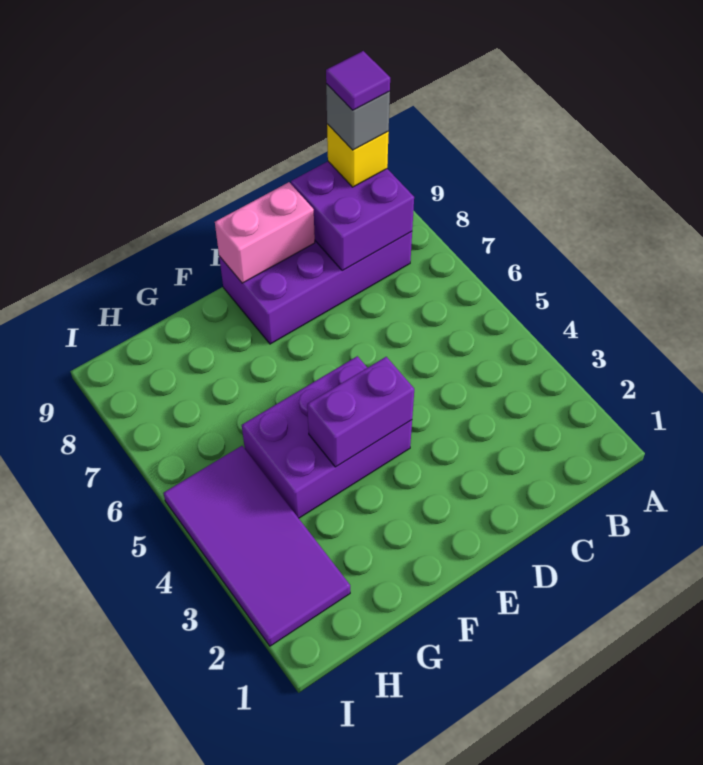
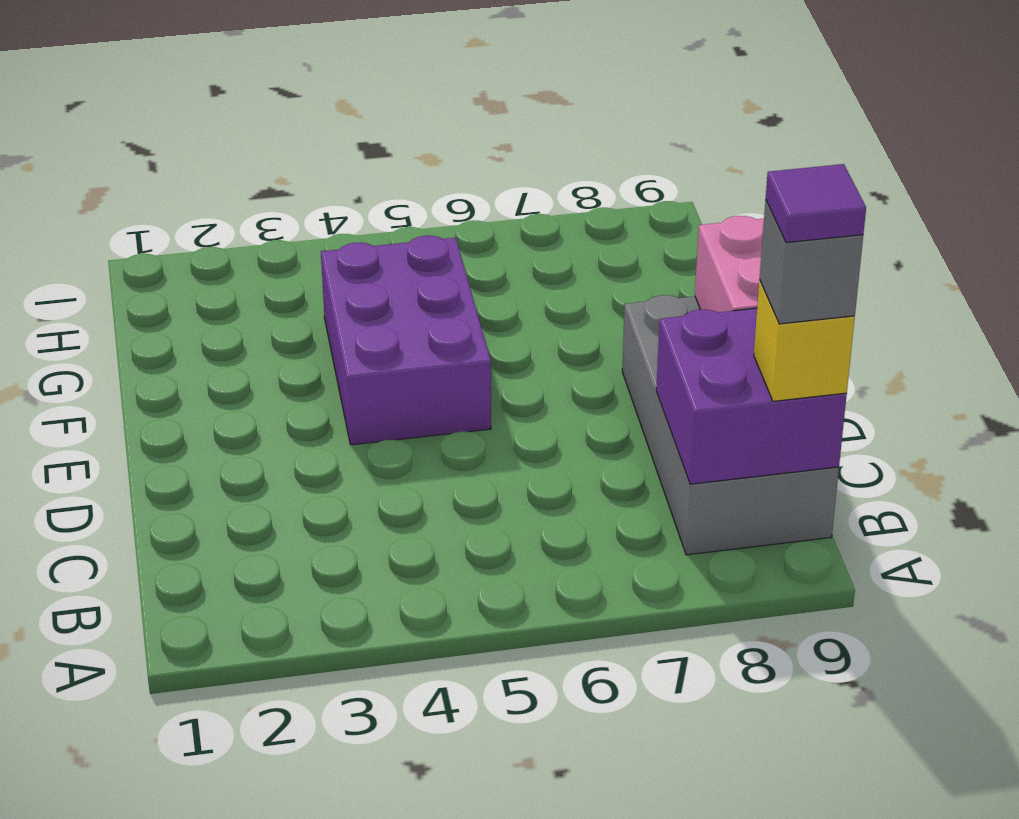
purple 2x4 brick [219,232,412,344] -> grey 2x4 brick [622,295,839,555]
purple 1x2 brick [307,357,414,467] -> none
purple 2x4 tile [164,446,350,646] -> none

